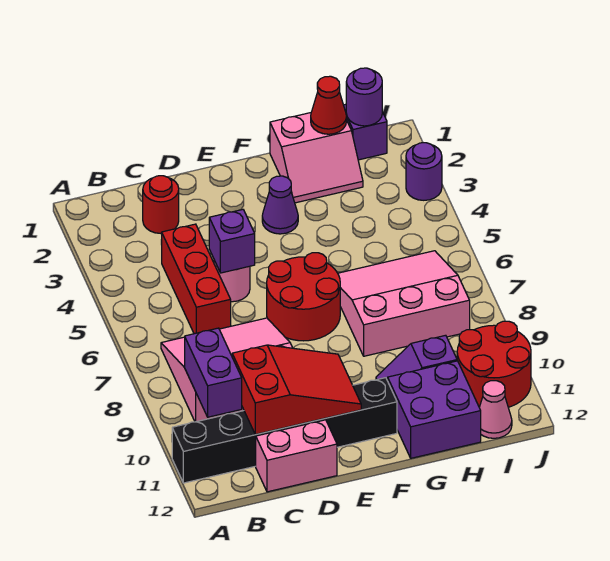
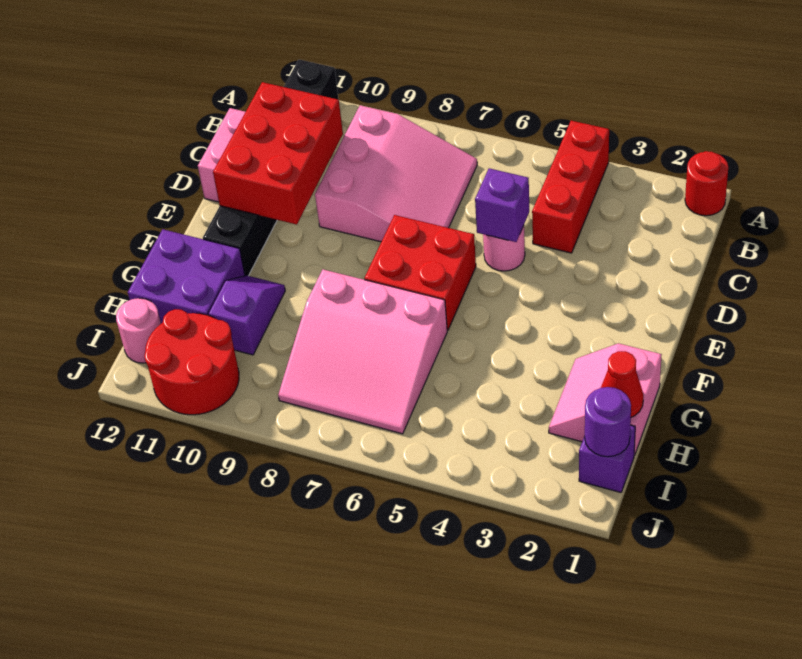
purple 1x2 brick [184,328,242,417] -> none
red 1x1 round brick [143,176,179,233] -> red 1x1 round brick moved to [685,151,728,216]
red 1x3 brick [162,224,231,334] -> red 1x3 brick turned to [532,121,609,253]
red 2x3 slope [232,345,361,434] -> red 2x3 brick [213,82,343,225]
red 2x2 round brick [267,253,340,341] -> red 2x2 brick [364,215,476,330]
purple 1x1 cone [262,176,298,234] -> none
pink 3x3 slope [338,251,470,356] -> pink 3x3 slope turned to [278,270,447,434]
pink 1x1 cone [479,381,512,438] -> pink 1x1 round brick [116,298,161,363]
purple 1x1 round brick [406,143,442,200] -> none

